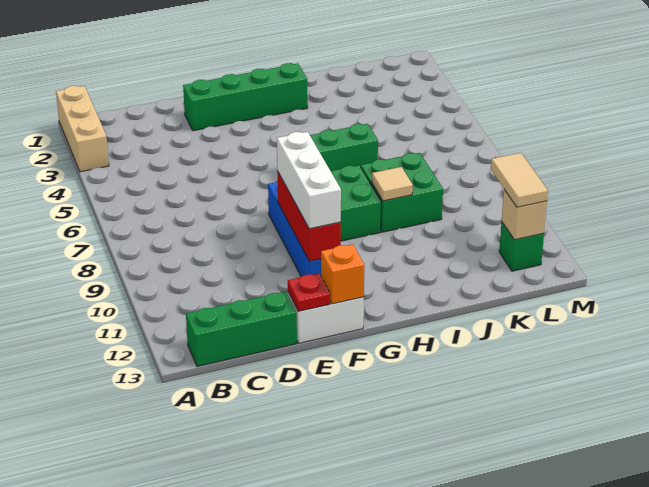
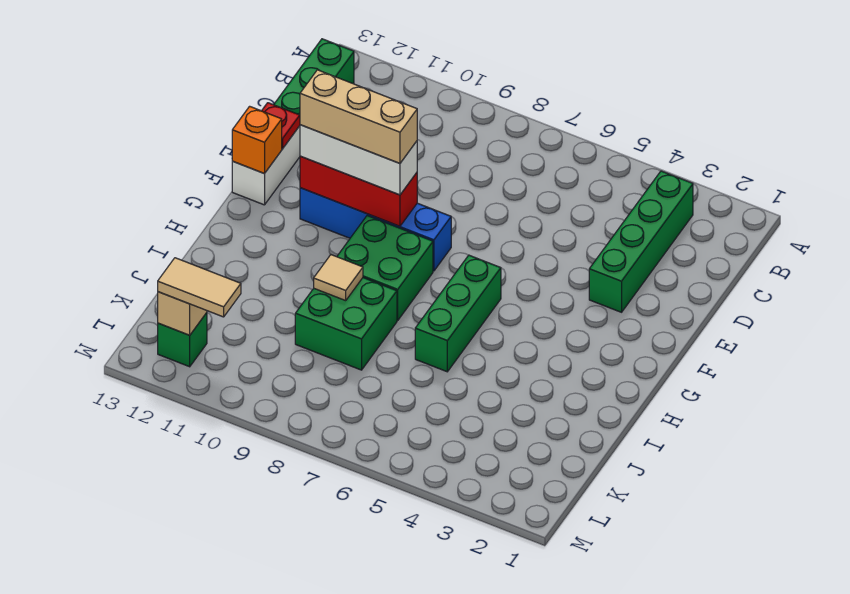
tan 1x3 brick [56,86,109,172] -> tan 1x3 brick moved to [300,70,417,163]
green 1x4 brick [183,63,308,131] -> green 1x4 brick moved to [589,171,693,312]

